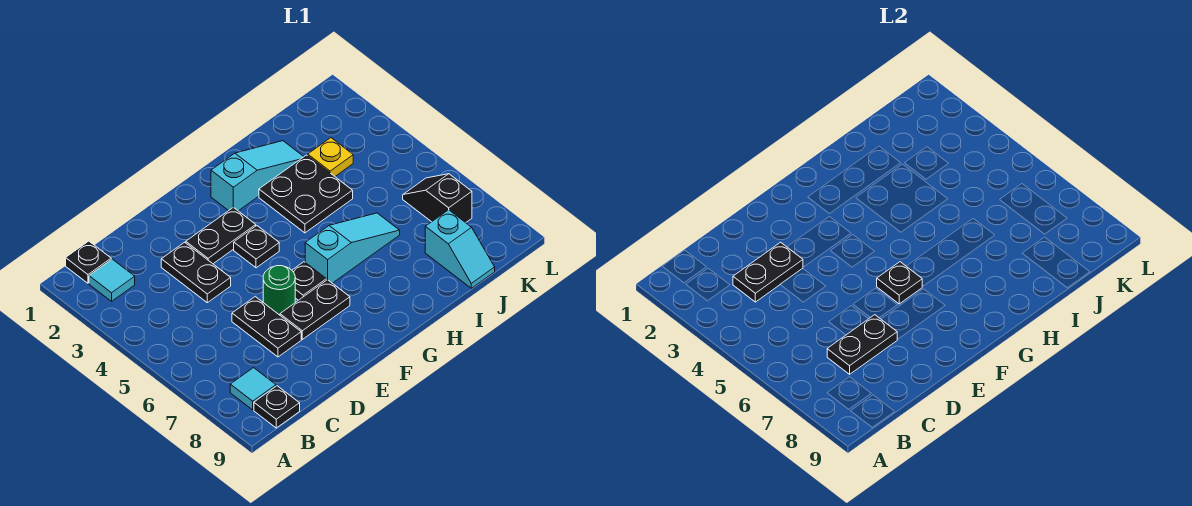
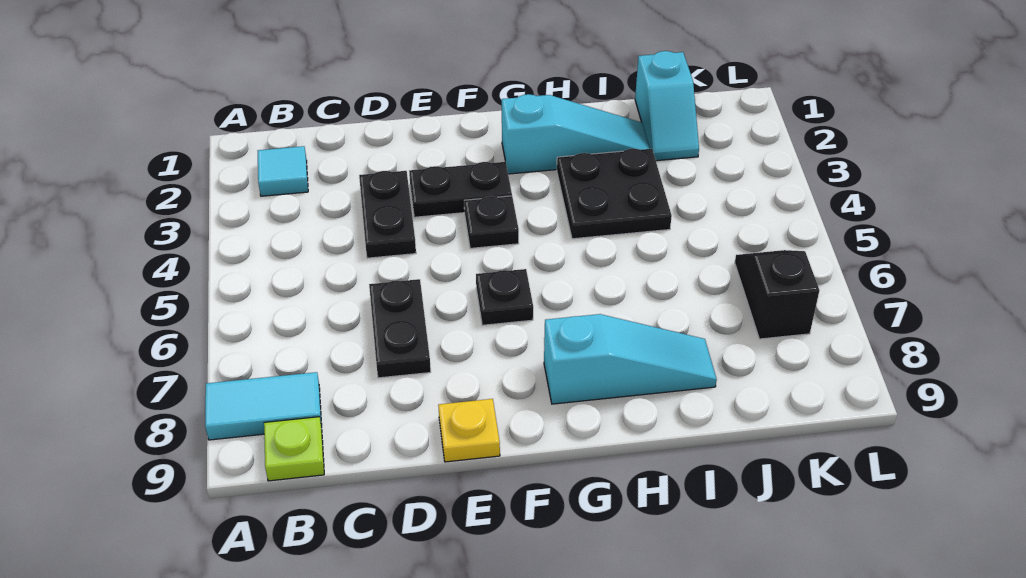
black 1x1 plate [66,241,111,283] -> none
cyan 1x1 tile [230,368,276,410] -> cyan 1x2 tile [205,372,322,440]
black 1x1 plate [254,386,300,428] -> lime 1x1 plate [264,417,324,481]
black 1x2 plate [733,242,803,302] -> none
black 1x2 plate [827,315,897,374] -> none
green 1x1 round brick [263,266,295,315] -> none
black 1x2 plate [280,280,350,339] -> none
black 1x1 plate [877,262,922,304] -> none
cyan 1x3 slope [305,213,400,283] -> cyan 1x3 slope moved to [544,314,717,404]
yellow 1x1 plate [308,138,353,176] -> yellow 1x1 plate moved to [438,399,500,462]
cyan 1x2 slope [425,210,495,288] -> cyan 1x2 slope moved to [635,51,699,161]

